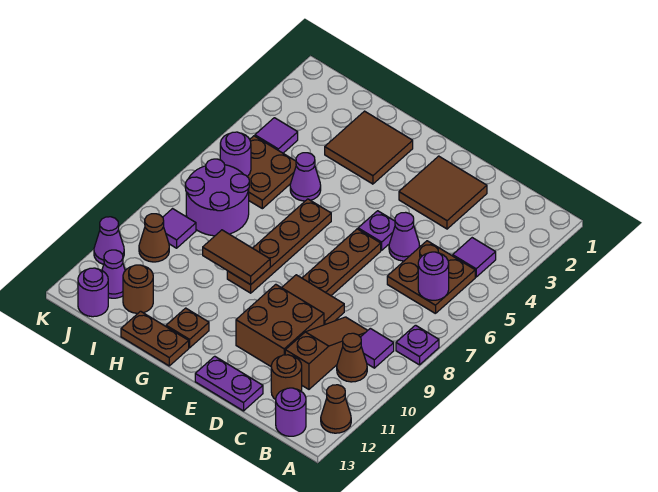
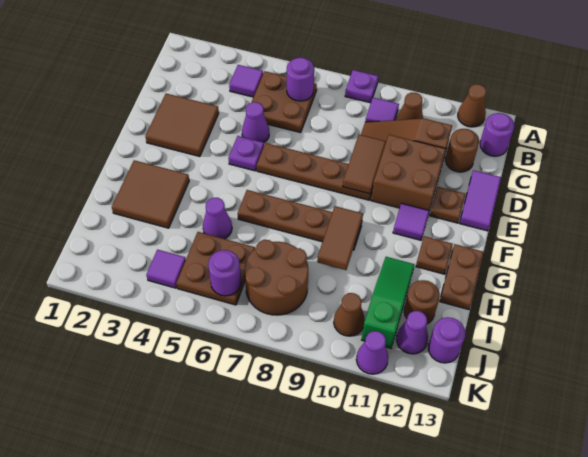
purple 1x2 plate [195,356,263,411] -> purple 1x2 tile [460,170,501,231]
none -> brown 1x1 plate [430,187,465,223]
none -> green 1x3 slope [362,257,415,348]
purple 2x2 round brick [185,159,249,236] -> brown 2x2 round brick [245,240,308,315]
purple 1x1 tile [163,209,196,248] -> purple 1x1 tile moved to [393,203,429,240]

